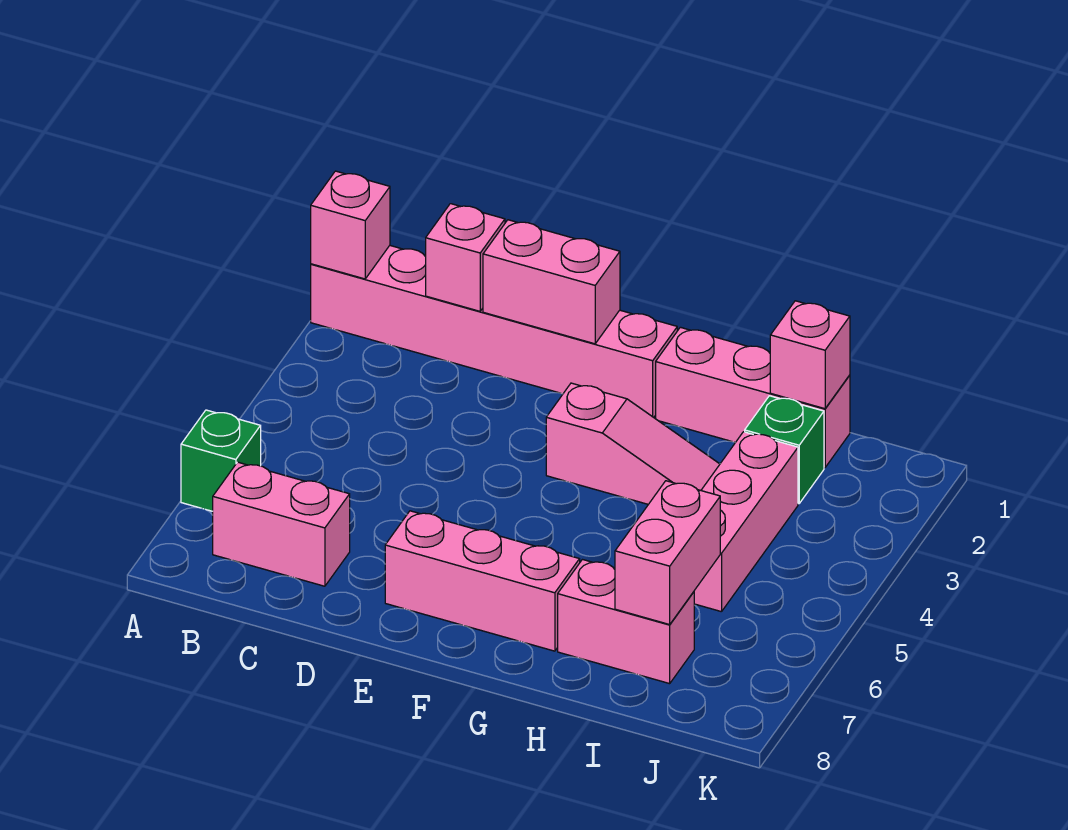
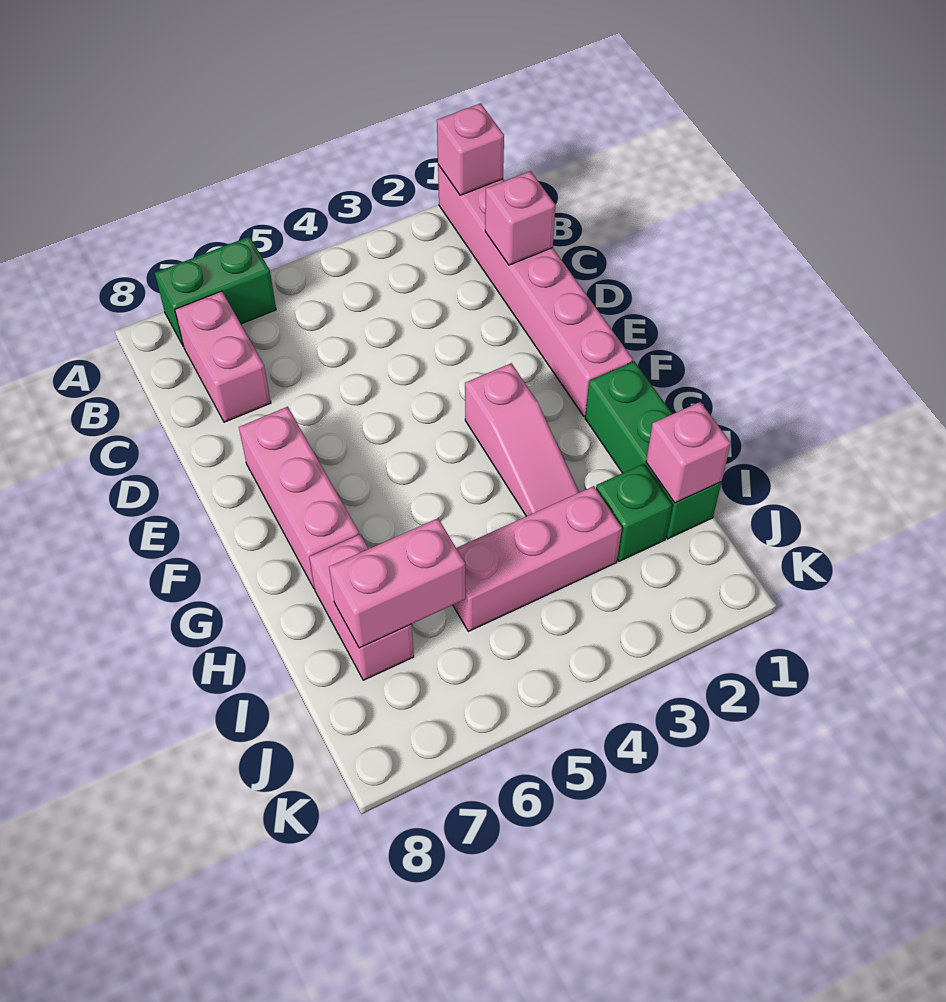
green 1x1 brick [181,410,261,511] -> green 1x2 brick [155,236,276,347]
pink 1x2 brick [483,220,620,344] -> none
pink 1x3 brick [656,327,850,468] -> green 1x3 brick [585,361,721,539]

